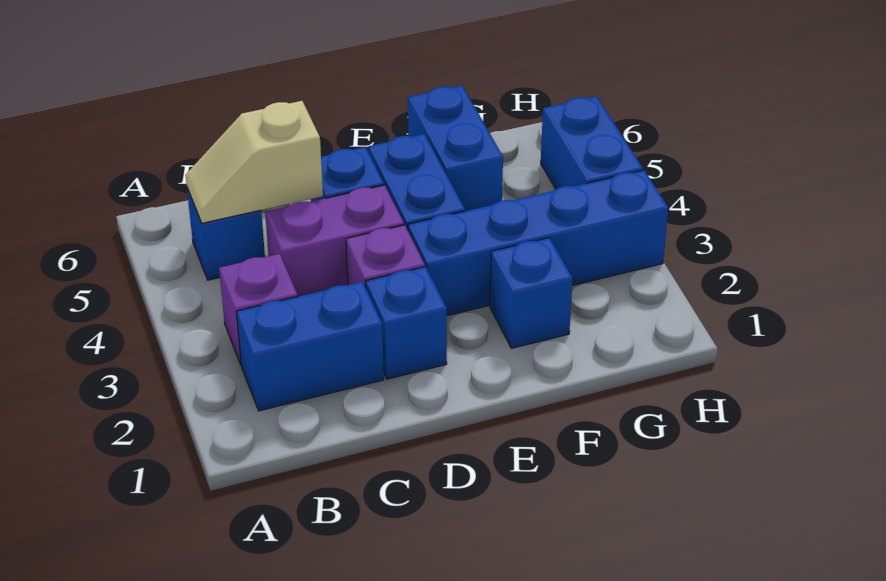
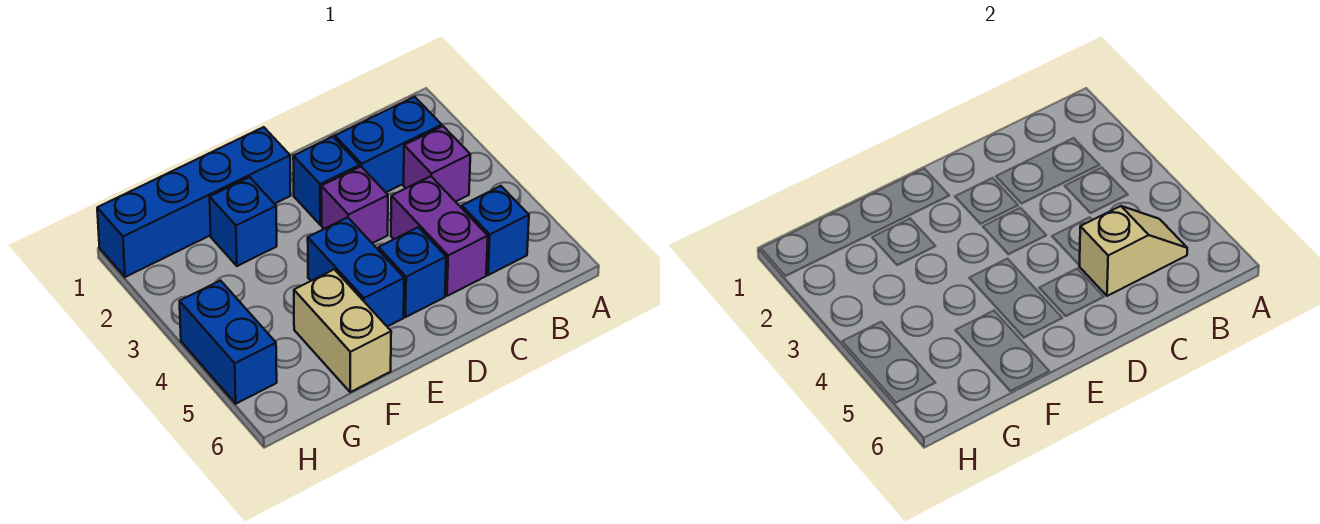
purple 1x2 brick [265,185,404,297] -> purple 1x2 brick turned to [391,176,488,296]
blue 1x4 brick [408,170,668,316] -> blue 1x4 brick moved to [97,127,291,277]
blue 1x2 brick [408,86,503,211] -> tan 1x2 brick [294,269,391,392]

